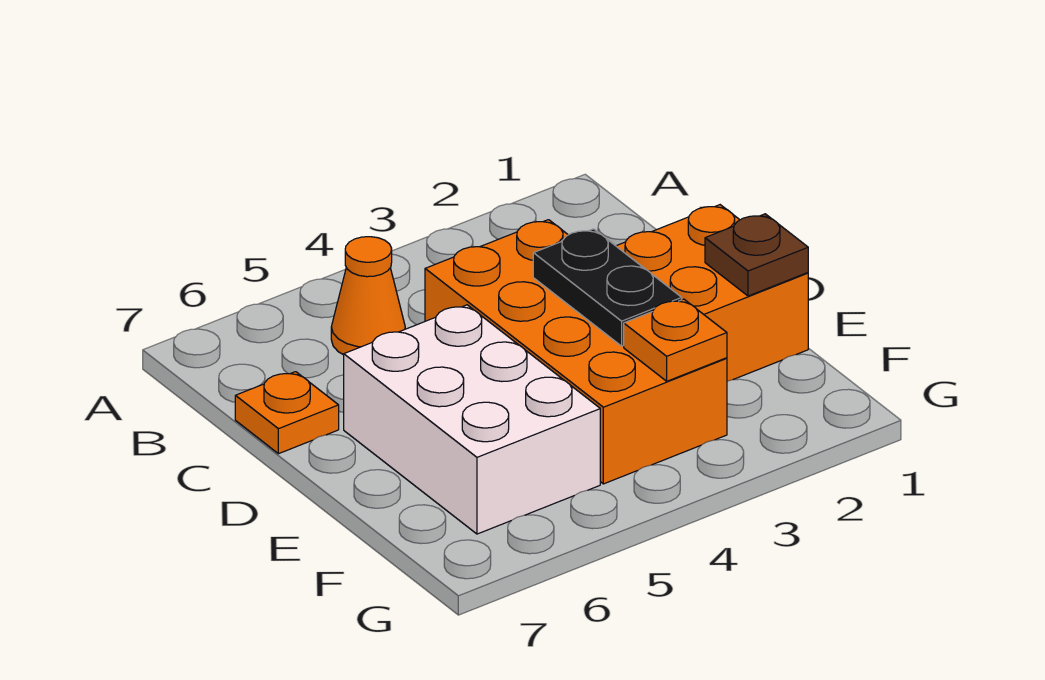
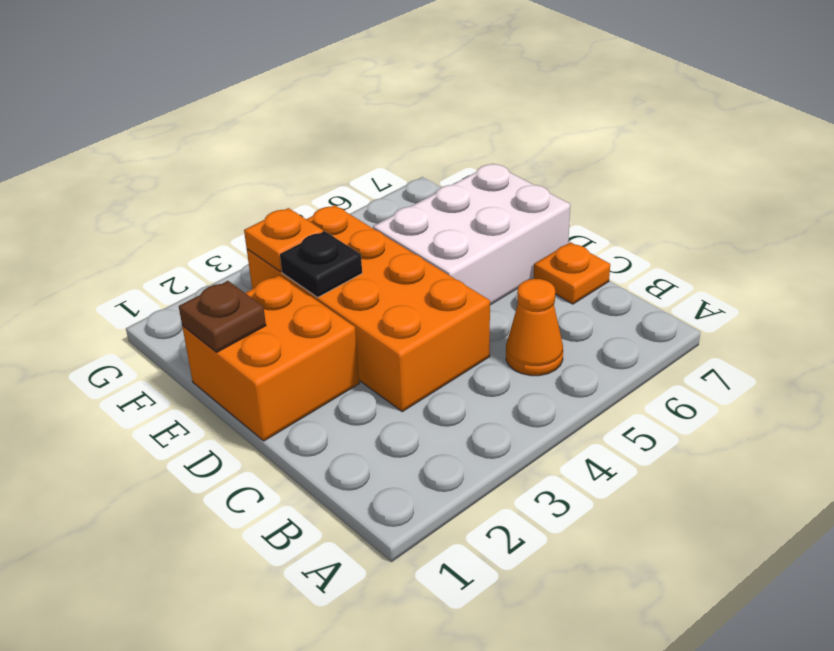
black 1x2 plate [533,229,682,346] -> black 1x1 plate [280,231,362,297]
white 2x3 brick [344,305,600,534] -> white 2x3 brick turned to [373,164,570,305]

